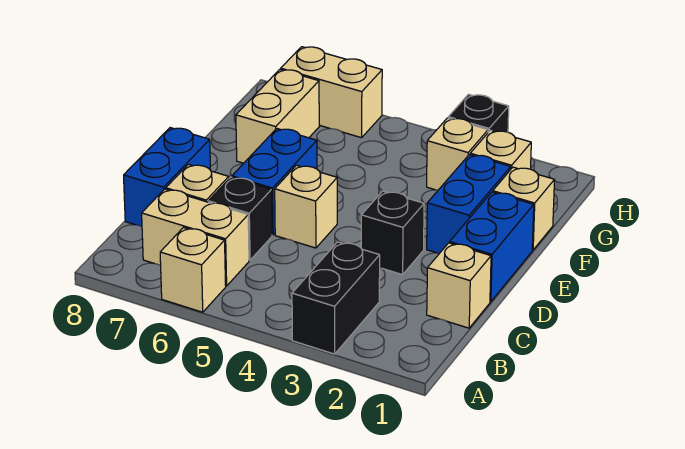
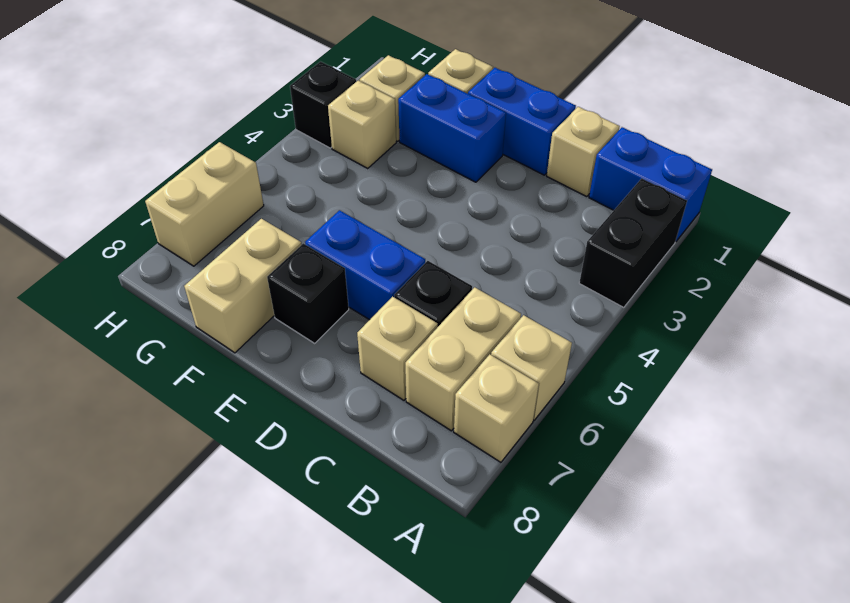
black 1x2 brick [292,242,380,354] -> black 1x2 brick turned to [579,179,687,308]
blue 1x2 brick [124,128,210,227] -> blue 1x2 brick moved to [589,127,712,242]
black 1x1 brick [361,191,424,275] -> black 1x1 brick moved to [267,243,349,344]
tan 1x1 brick [275,165,337,248] -> tan 1x1 brick moved to [454,354,539,462]
tan 1x2 brick [236,69,319,163] -> tan 1x2 brick turned to [184,219,302,353]

